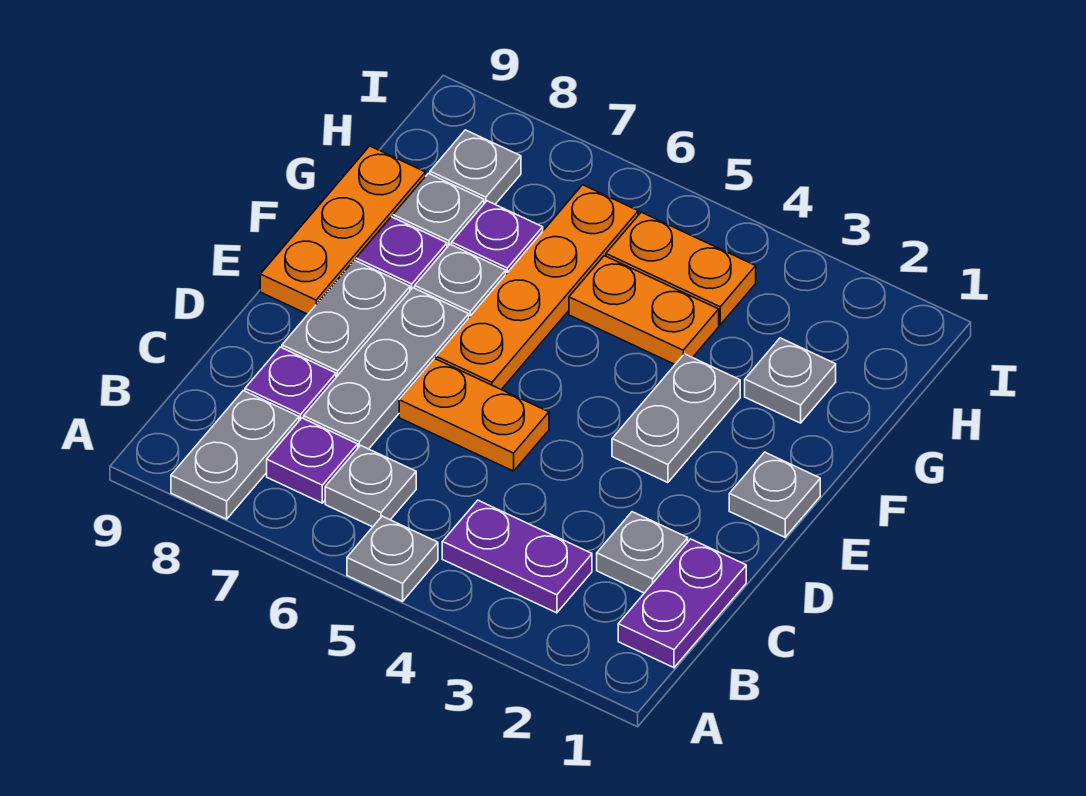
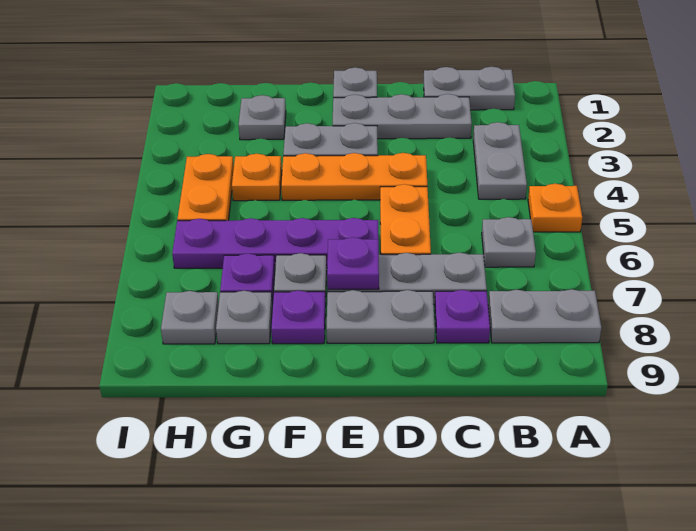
grey 1x1 plate [347,516,438,601] -> orange 1x1 plate [528,184,582,232]
purple 1x2 plate [618,539,746,668] -> grey 1x2 plate [424,67,515,110]
purple 1x2 plate [442,500,592,613] -> grey 1x2 plate [473,122,527,199]
purple 1x1 plate [267,418,358,503] -> purple 1x1 plate moved to [327,237,379,289]
grey 1x1 plate [597,512,688,593] -> grey 1x3 plate [332,94,472,139]
orange 1x4 plate [436,185,638,389] -> purple 1x4 plate [172,218,378,268]
orange 1x3 plate [260,146,425,314] -> orange 1x3 plate moved to [281,153,427,200]
orange 1x2 plate [569,256,719,364] -> orange 1x1 plate [232,154,282,201]

